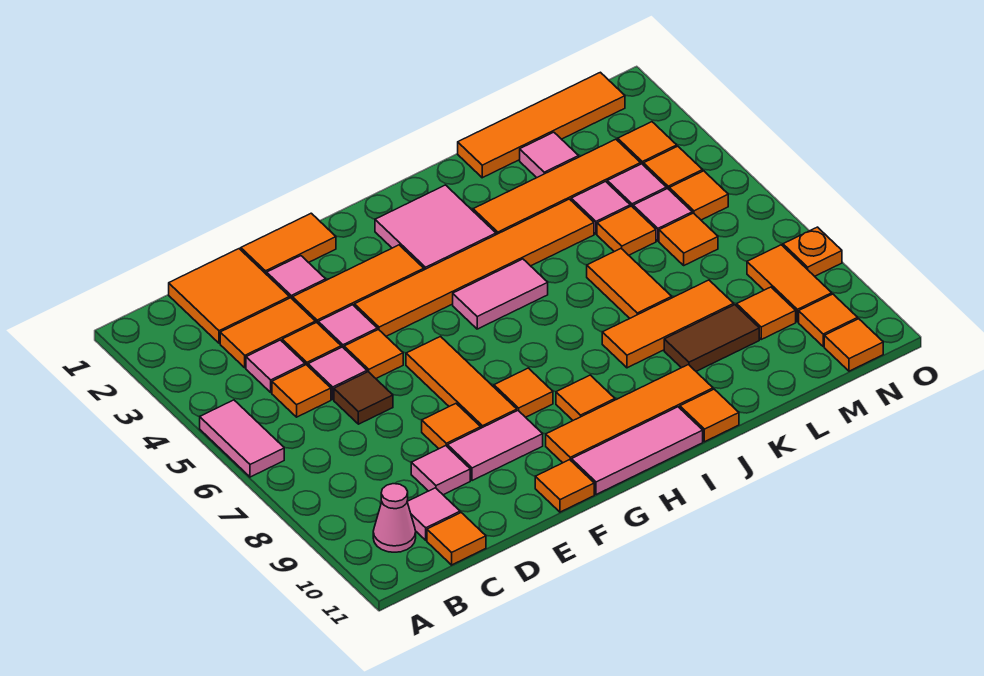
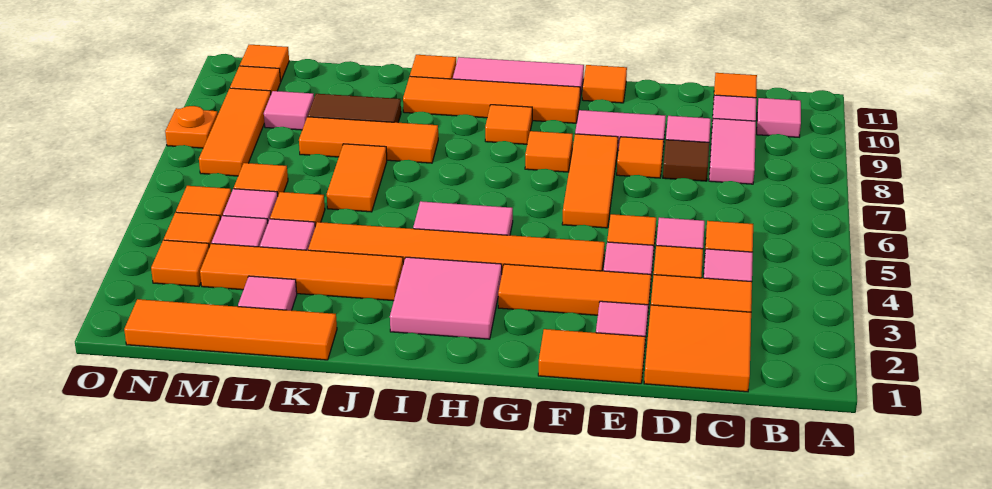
pink 1x2 tile [200,400,284,477] -> pink 1x2 tile moved to [709,118,756,184]
pink 1x1 cone [373,484,416,552] -> pink 1x1 tile [757,98,801,137]
brown 1x1 tile [334,372,393,424] -> brown 1x1 tile moved to [663,140,709,181]
orange 1x1 tile [737,287,796,339] -> pink 1x1 tile [264,91,314,130]
orange 1x2 tile [747,245,832,322] -> orange 1x3 tile [199,88,271,176]

